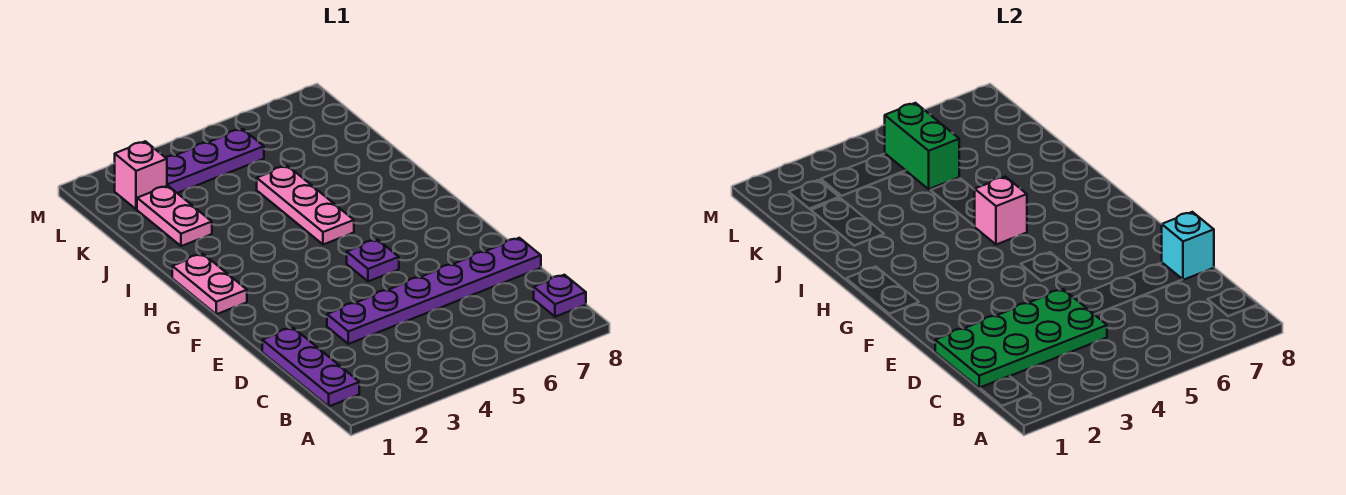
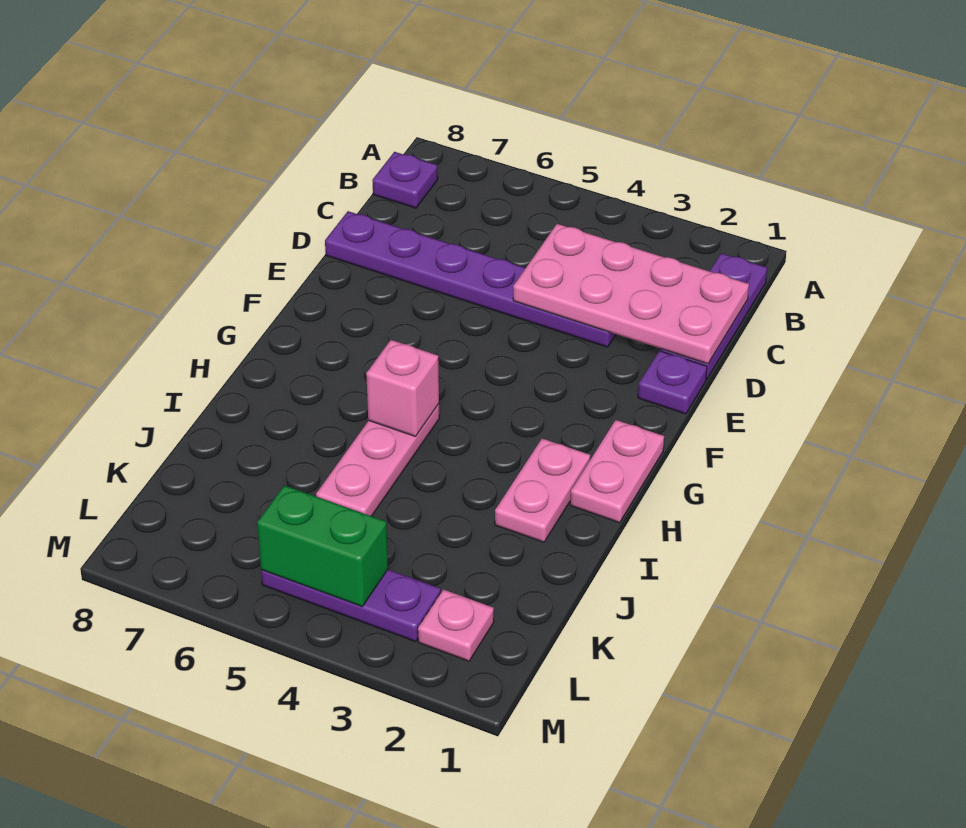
green 2x4 plate [935,289,1107,388] -> pink 2x4 plate [513,224,749,364]
cyan 1x1 brick [1162,212,1214,280] -> none
purple 1x1 plate [347,239,399,281] -> purple 1x1 plate moved to [638,351,707,414]
pink 1x2 plate [137,186,212,246] -> pink 1x2 plate moved to [495,438,590,542]
green 1x2 brick [885,103,959,189] -> green 1x2 brick turned to [257,485,388,606]
pink 1x1 brick [115,141,167,209] -> pink 1x1 plate [418,589,494,661]

